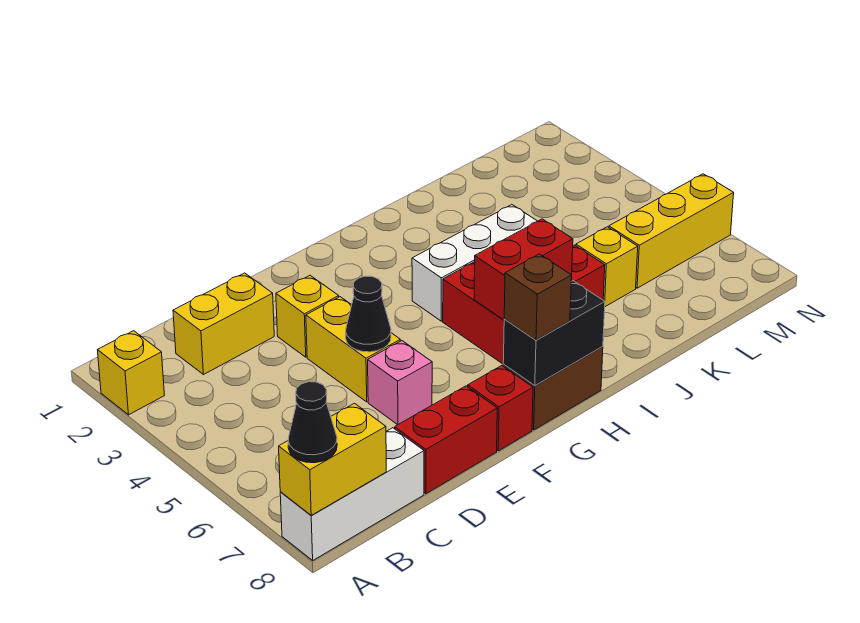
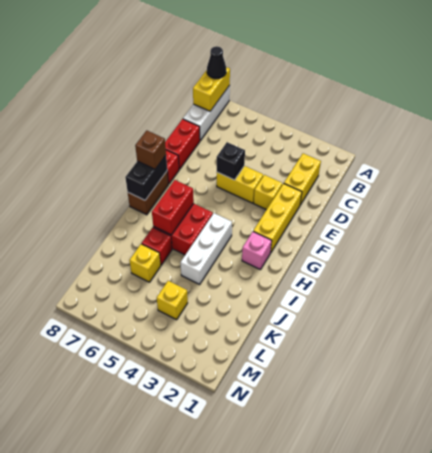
yellow 1x1 brick [98,331,164,415] -> yellow 1x1 brick moved to [157,281,188,320]
black 1x1 cone [346,276,391,352] -> black 1x1 brick [217,142,245,180]
pink 1x1 brick [368,341,432,425] -> pink 1x1 brick moved to [242,232,272,270]
yellow 1x3 brick [609,174,734,288] -> yellow 1x3 brick moved to [253,183,302,253]

